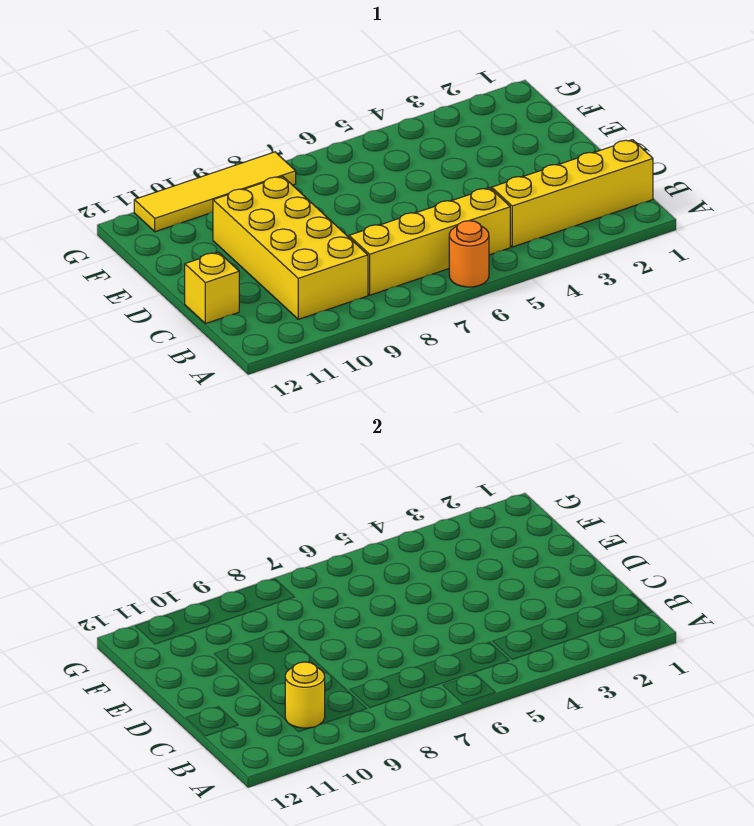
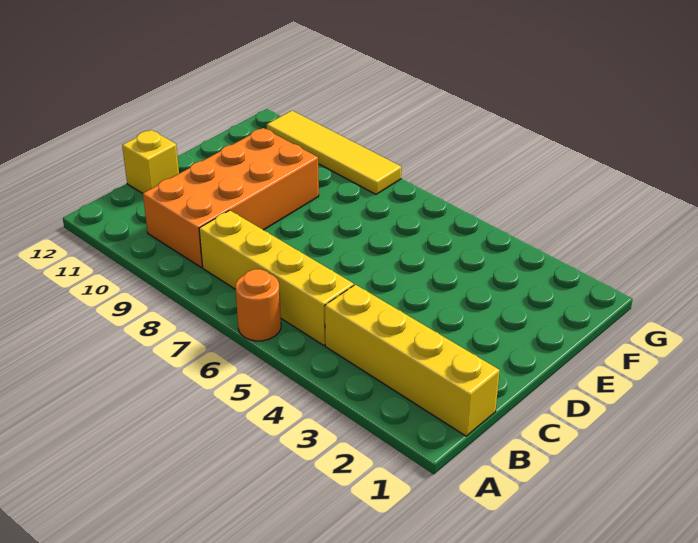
yellow 2x4 brick [213,176,368,319] -> orange 2x4 brick [143,128,319,267]
yellow 1x1 round brick [285,662,325,728] -> none

